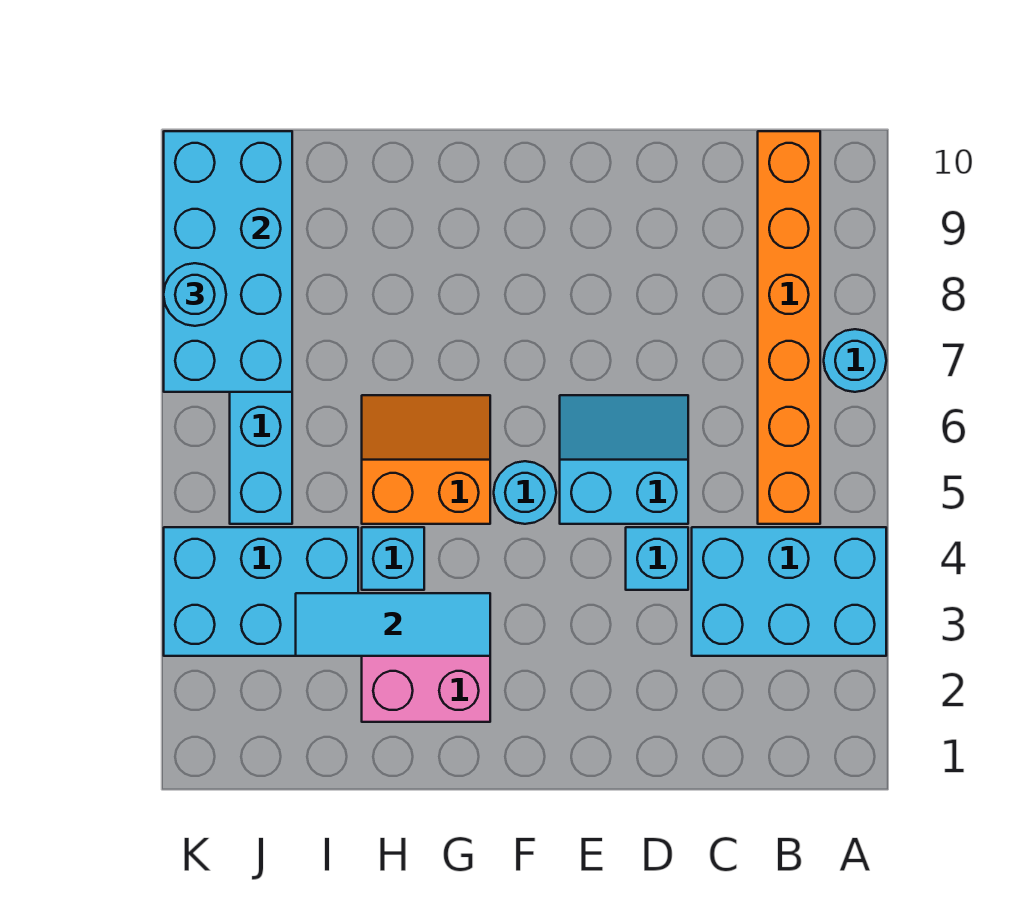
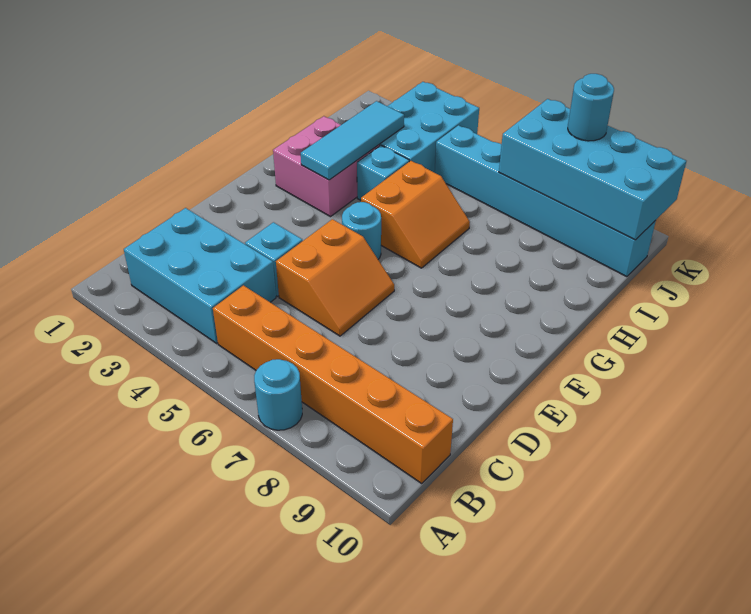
cyan 2x3 brick [692,527,886,656] -> cyan 2x3 brick turned to [124,208,276,343]
cyan 2x2 slope [560,395,688,524] -> orange 2x2 slope [276,219,394,336]

